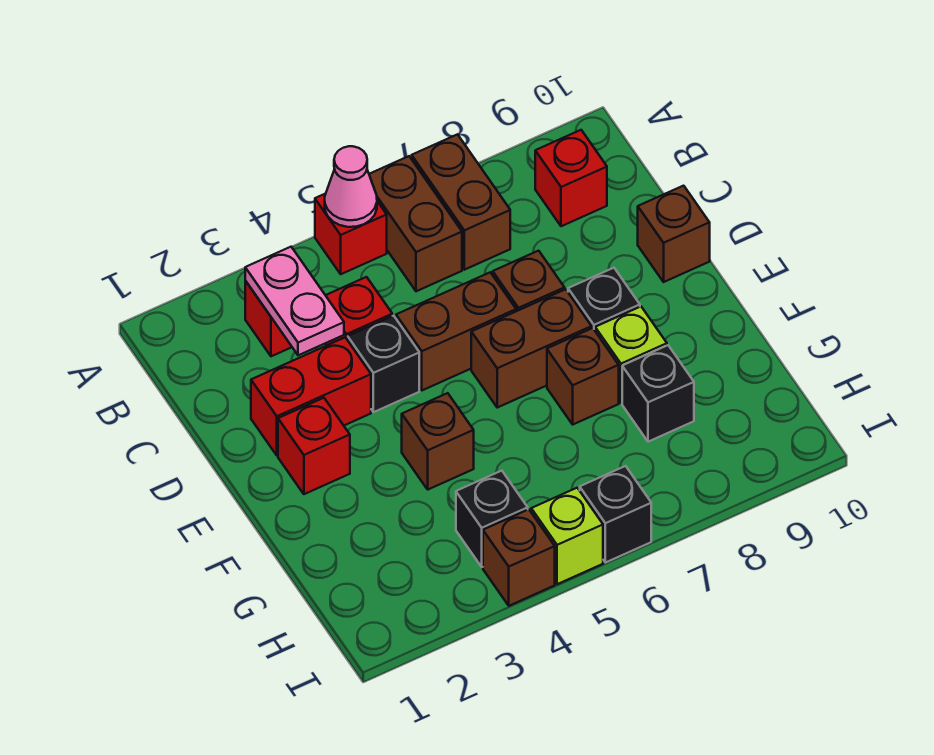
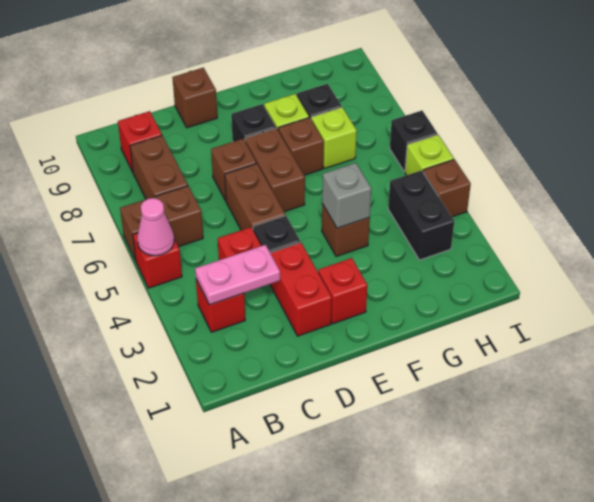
brown 1x2 brick [412,134,510,270] -> brown 1x2 brick turned to [130,136,188,199]
none -> grey 1x1 brick [322,163,371,228]
none -> lime 1x1 brick [311,107,357,168]
black 1x1 brick [456,471,528,567] -> black 1x2 brick [388,170,454,260]

